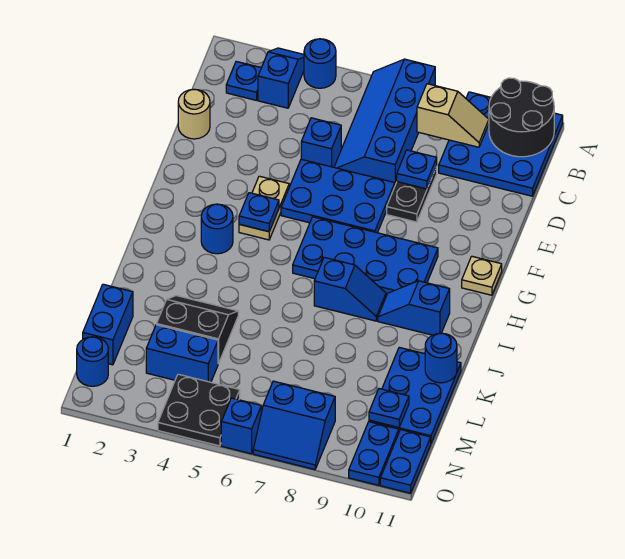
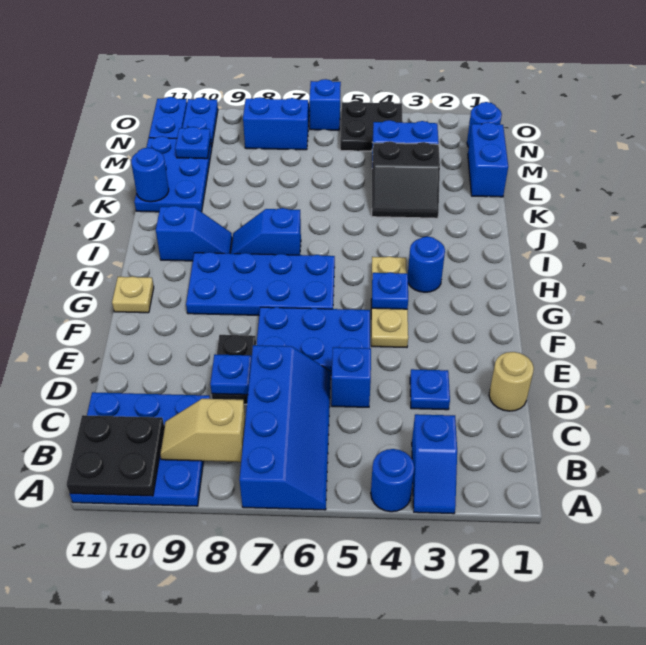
black 2x2 round brick [489,78,554,157] -> black 2x2 plate [66,415,164,496]
blue 1x1 plate [226,61,261,100] -> blue 1x1 plate moved to [410,369,450,410]
tan 1x2 plate [239,176,289,240] -> tan 1x3 plate [371,256,408,347]

